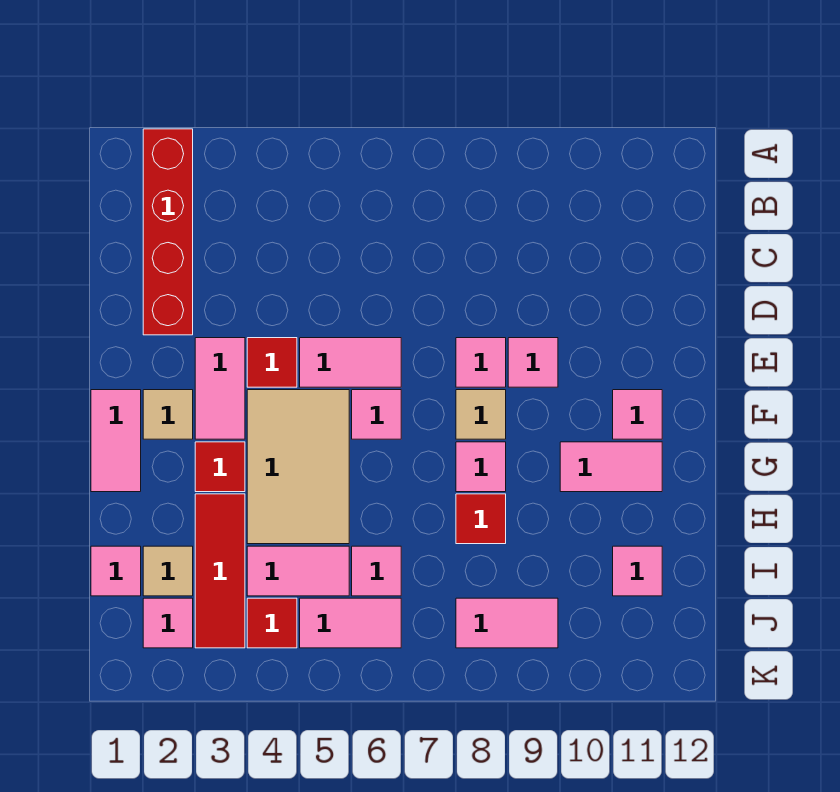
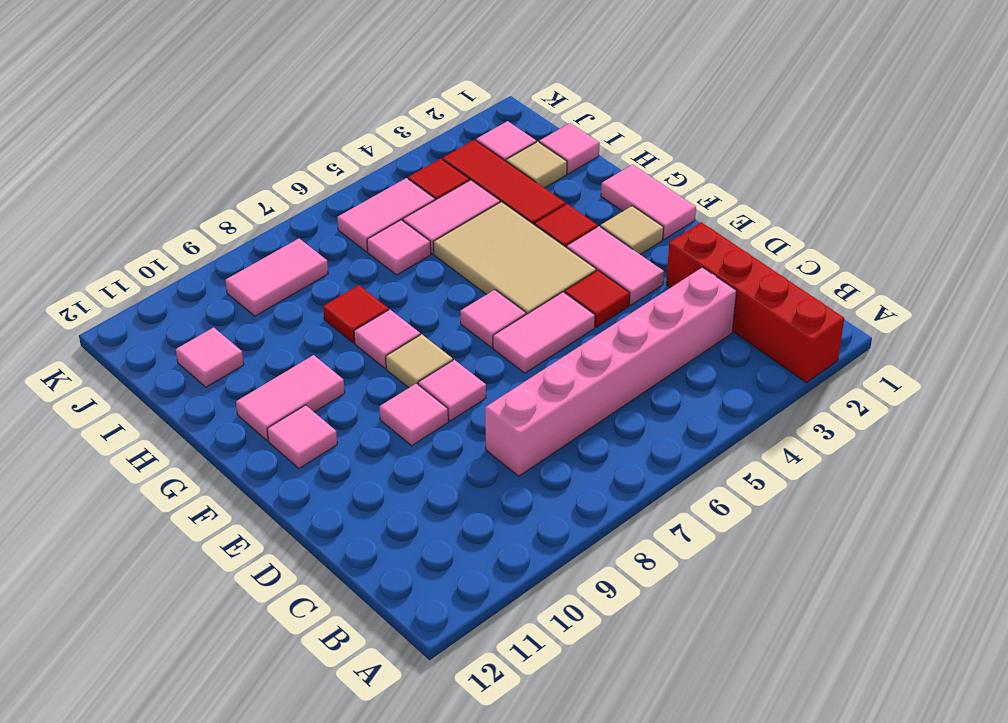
none -> pink 1x6 brick [485,267,736,476]

